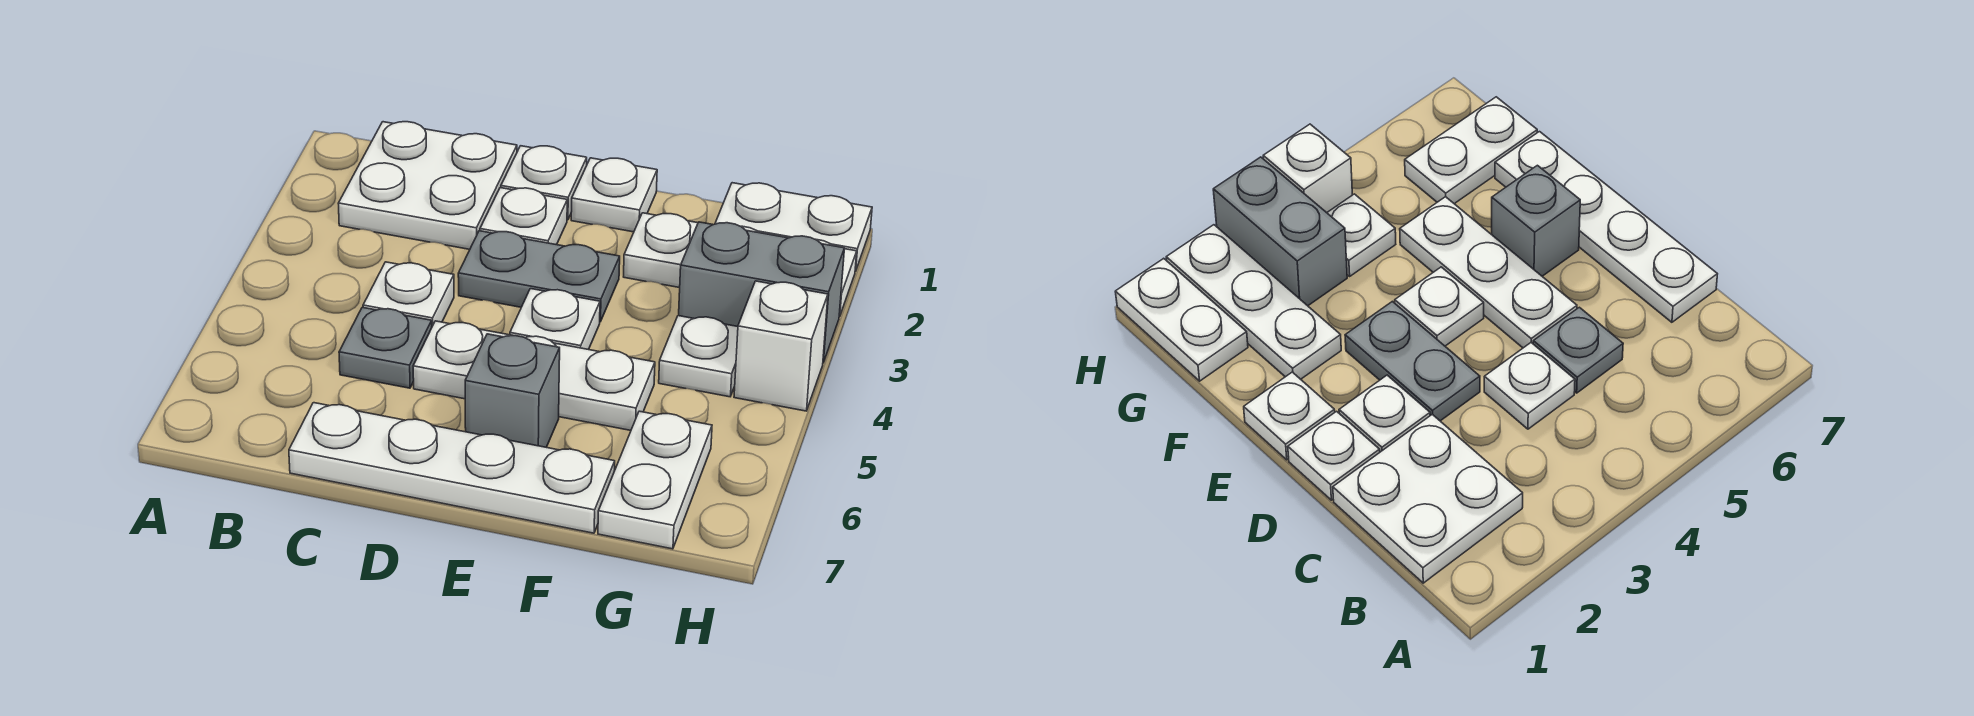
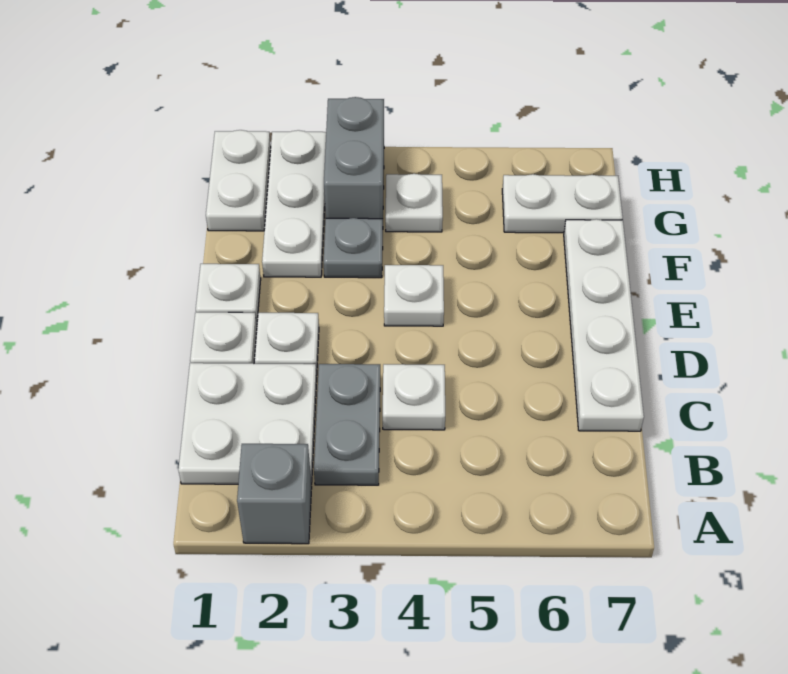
grey 1x1 plate [339,307,432,388] -> grey 1x1 plate moved to [324,218,383,278]
grey 1x2 plate [458,231,620,322] -> grey 1x2 plate moved to [314,364,380,485]
white 1x3 plate [413,321,655,430] -> none
grey 1x1 brick [465,334,560,447] -> grey 1x1 brick moved to [237,444,312,544]
white 1x1 brick [734,281,828,411] -> none

